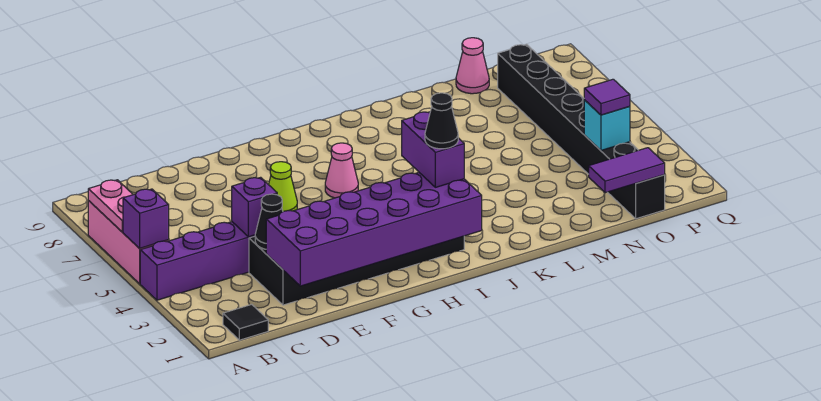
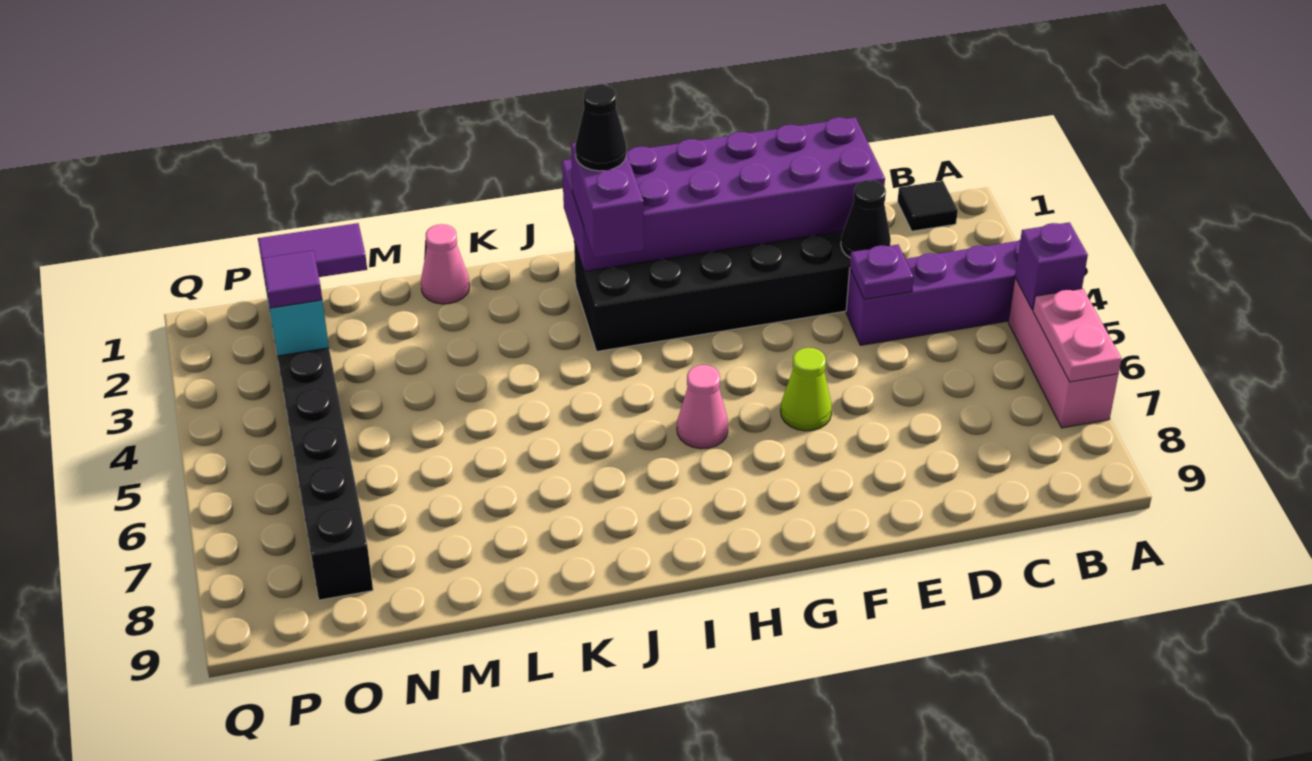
purple 1x1 brick [232,177,277,237] -> purple 1x1 plate [850,245,914,300]
pink 1x1 cone [456,38,489,94] -> pink 1x1 cone moved to [421,224,469,304]

